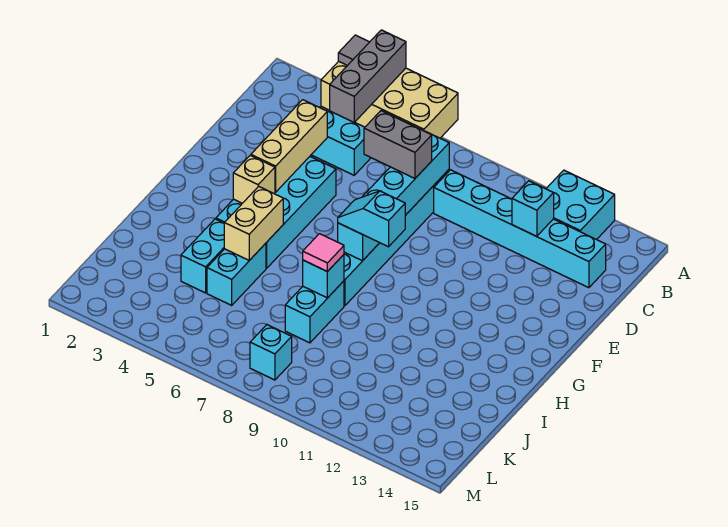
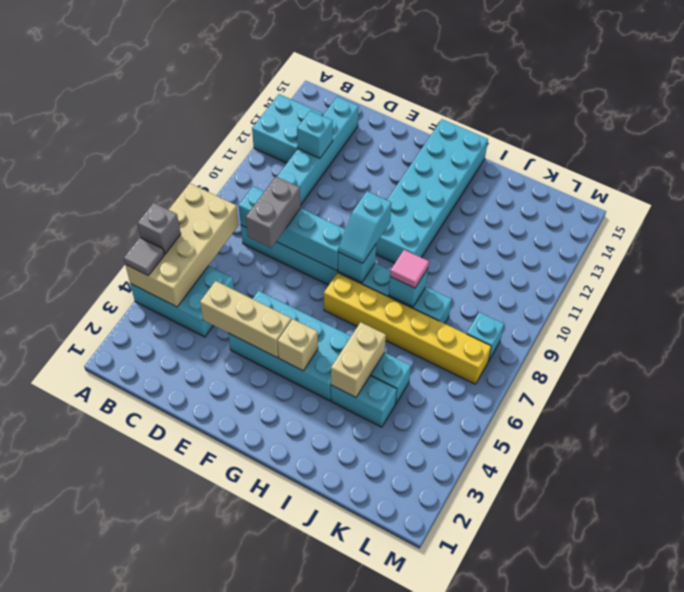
grey 1x3 brick [330,30,406,122] -> grey 1x1 brick [137,203,181,254]
none -> yellow 1x6 brick [324,273,491,384]
none -> cyan 2x6 brick [376,119,488,263]
tan 1x2 brick [224,186,283,260] -> tan 1x2 brick turned to [331,322,386,397]

